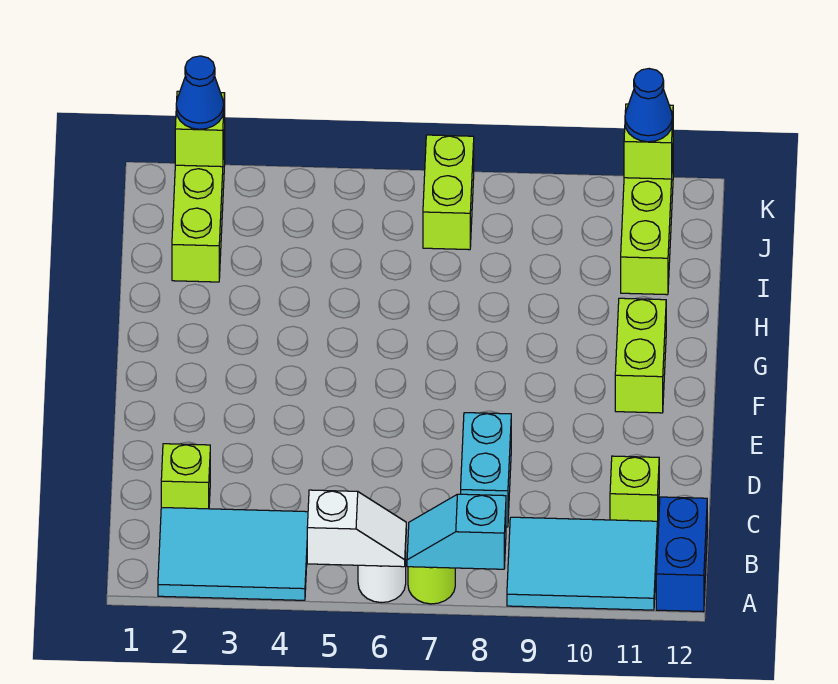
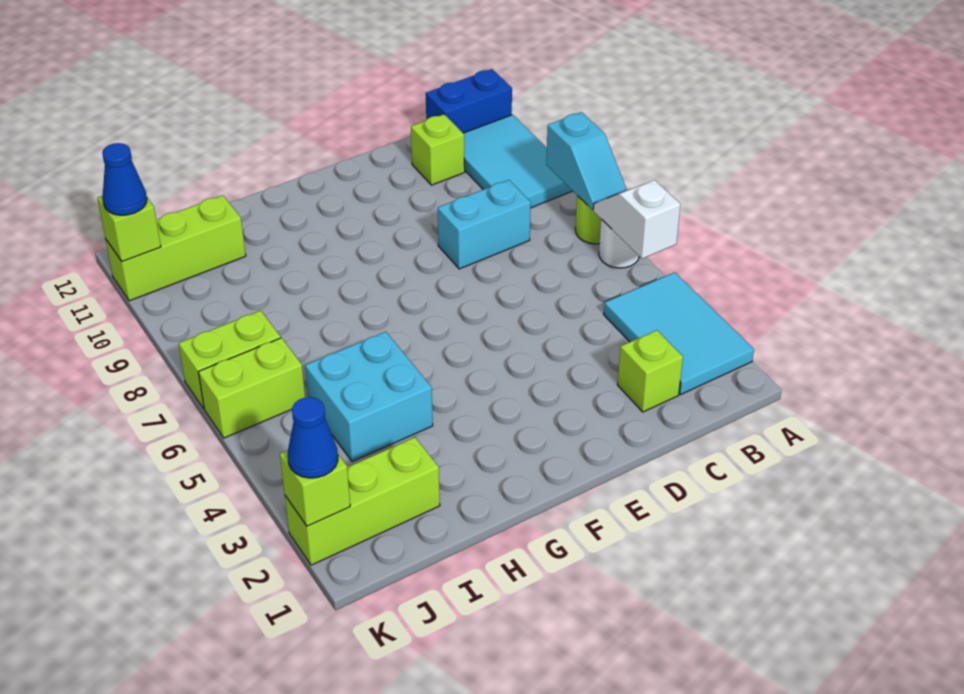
lime 1x2 brick [615,298,666,413] -> lime 1x2 brick moved to [198,338,305,438]
none -> cyan 2x2 brick [305,332,433,461]

